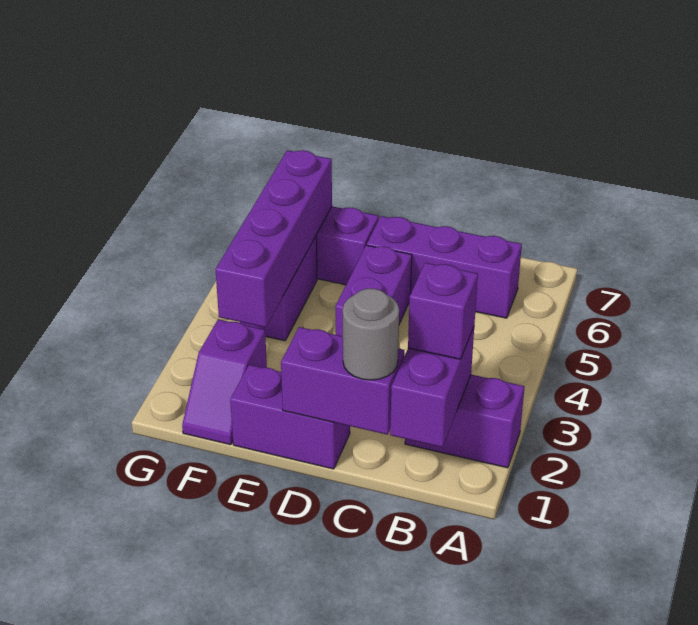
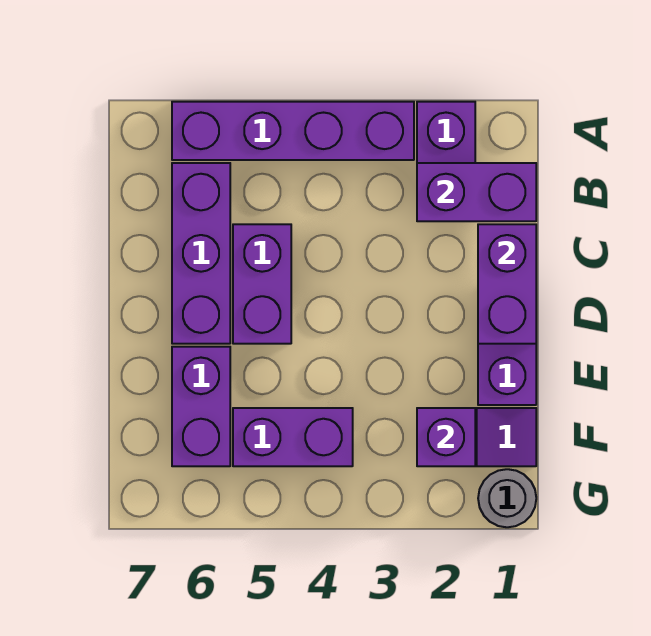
purple 1x1 brick [408,263,478,359] -> purple 1x1 brick moved to [417,408,475,466]
grey 1x1 round brick [343,289,399,380] -> grey 1x1 round brick moved to [478,469,536,527]
purple 1x2 brick [335,245,412,336] -> purple 1x2 brick turned to [233,224,291,344]
purple 1x4 brick [215,150,332,327] -> purple 1x4 brick moved to [172,102,414,160]

